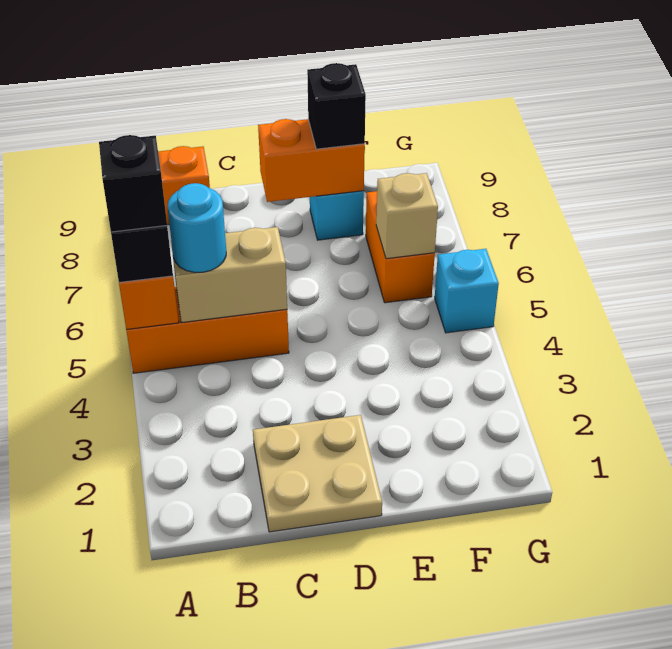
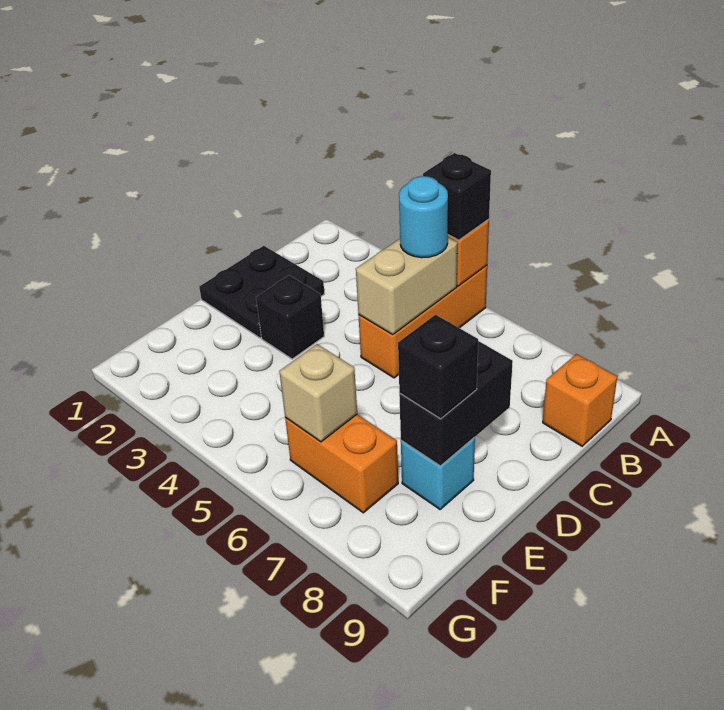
black 1x1 brick [99,135,167,232] -> black 1x1 brick moved to [256,275,324,359]
tan 2x2 plate [253,415,382,532] -> black 2x2 plate [199,246,324,338]
orange 1x2 brick [258,119,365,202] -> black 1x2 brick [399,341,513,466]
cyan 1x1 brick [435,249,499,333] -> none

